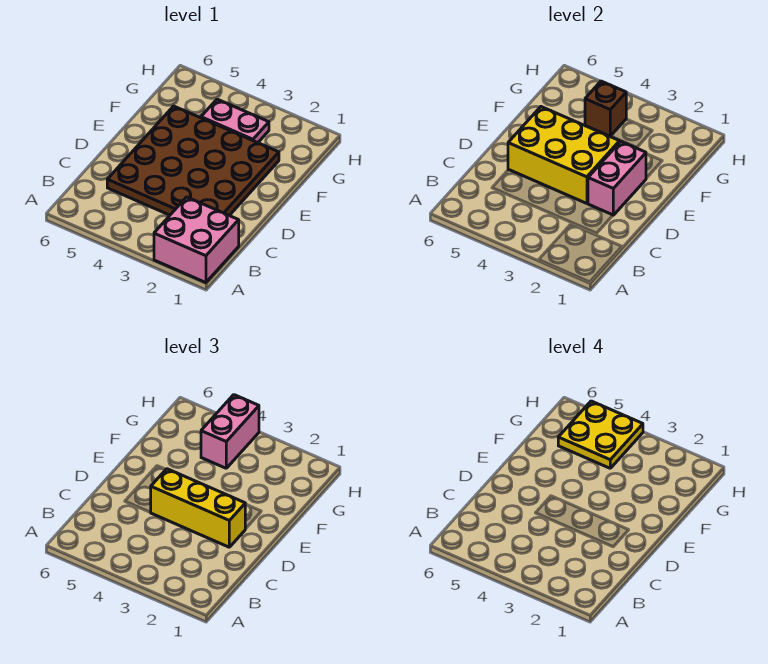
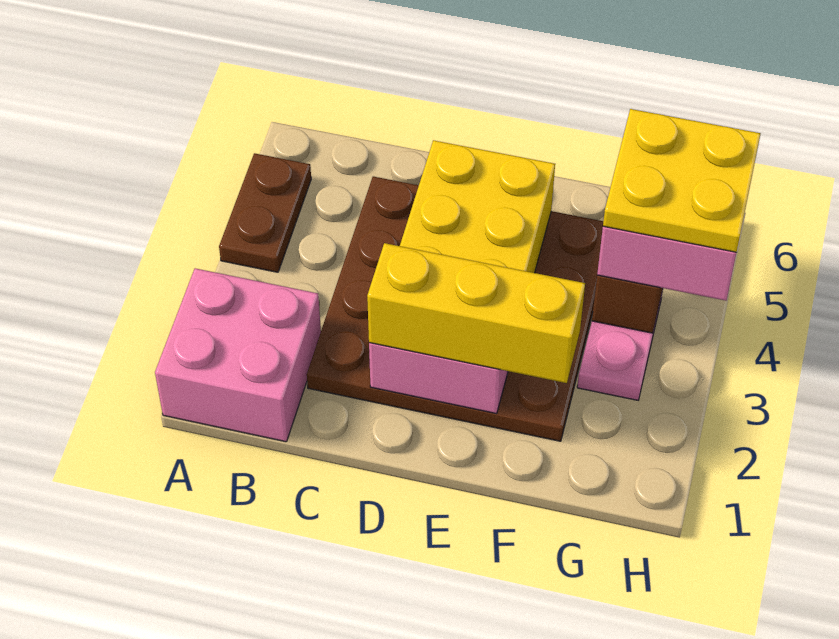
none -> brown 1x2 plate [219,153,311,272]
yellow 1x3 brick [150,469,245,547] -> yellow 1x3 brick turned to [367,243,585,383]

